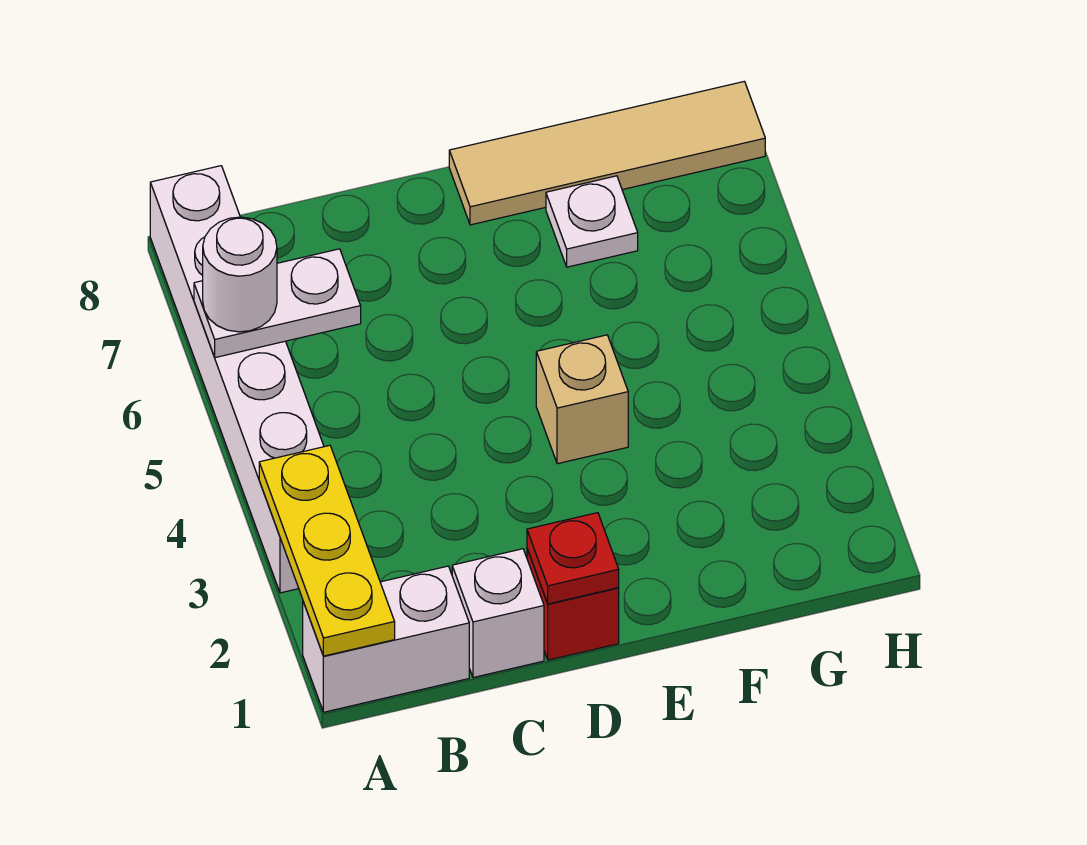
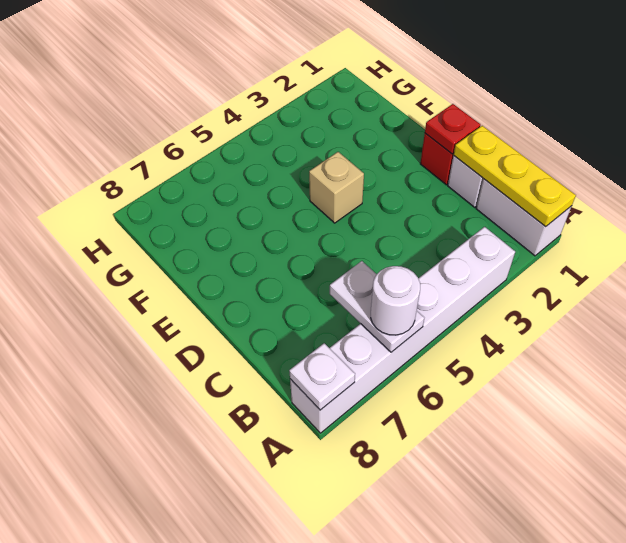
yellow 1x3 plate [259,445,395,656] -> yellow 1x3 plate turned to [454,126,576,227]
tan 1x4 tile [449,81,765,225] -> none
white 1x1 plate [546,176,638,267] -> white 1x1 plate moved to [289,343,355,410]

